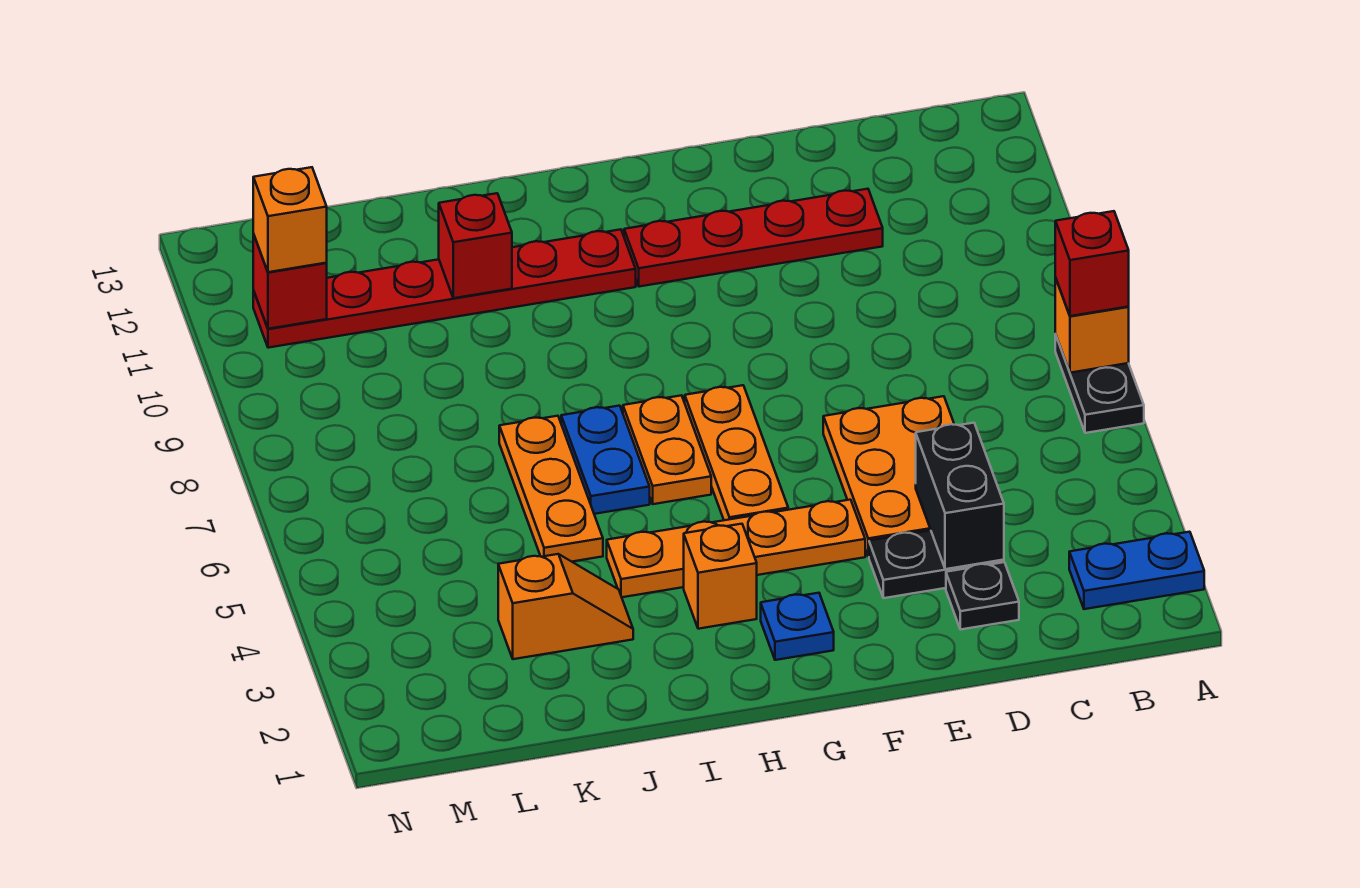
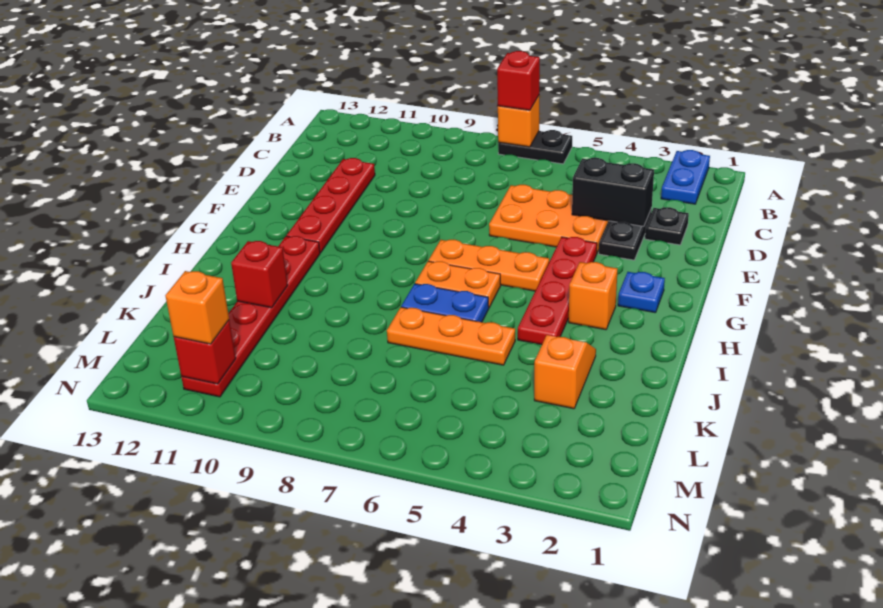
orange 1x4 plate [607,500,865,597] -> red 1x4 plate [518,237,597,345]

